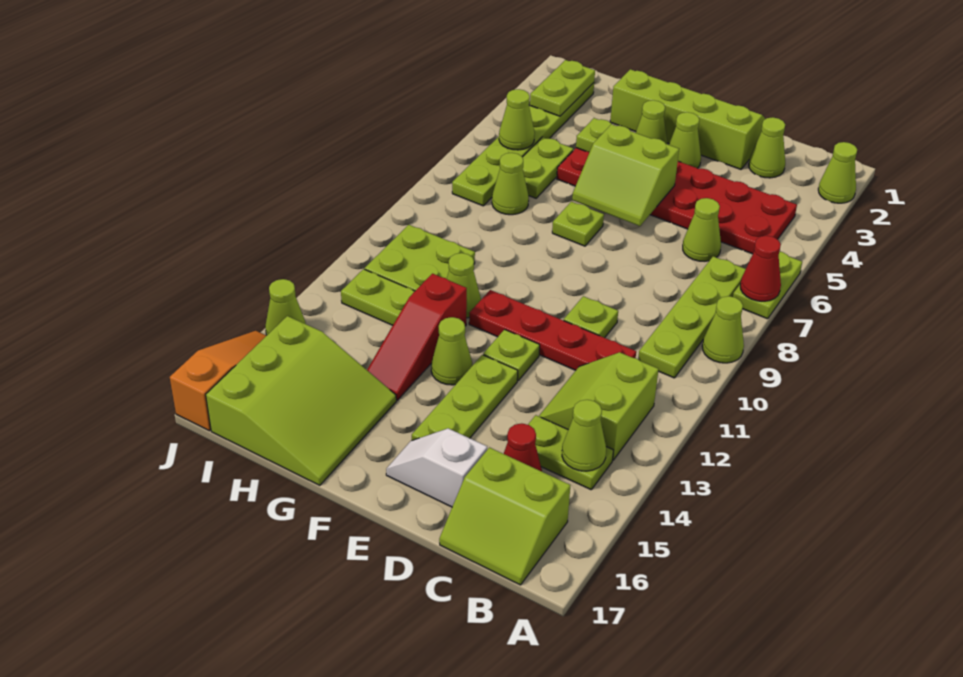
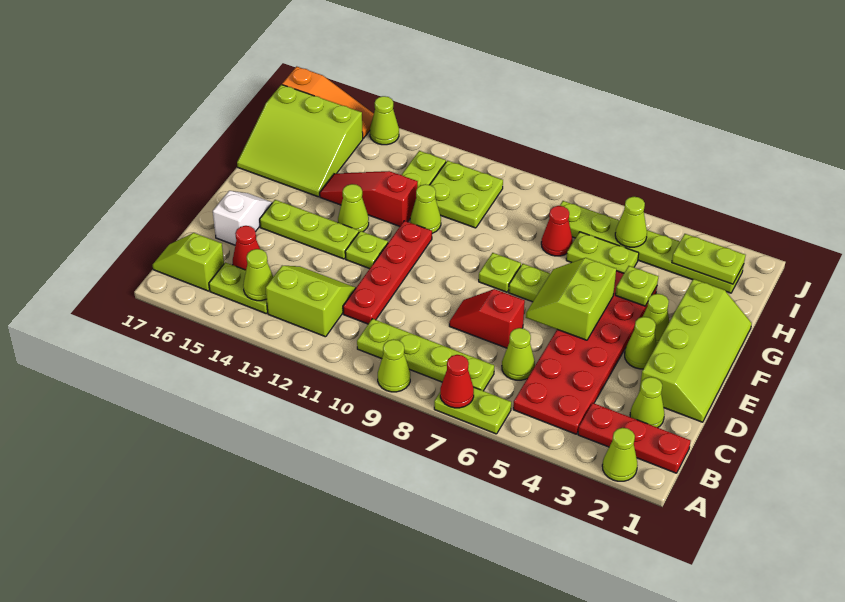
none -> red 1x3 plate [578,403,691,473]
lime 1x2 plate [528,415,613,490] -> lime 1x2 plate turned to [209,262,268,313]
lime 2x2 slope [439,448,570,585] -> lime 1x2 slope [153,233,224,291]
none -> red 1x2 slope [449,289,525,348]
lime 1x1 plate [564,296,618,338] -> lime 1x1 plate moved to [479,253,521,292]
lime 1x1 cone [492,153,529,215] -> red 1x1 cone [541,206,573,256]

